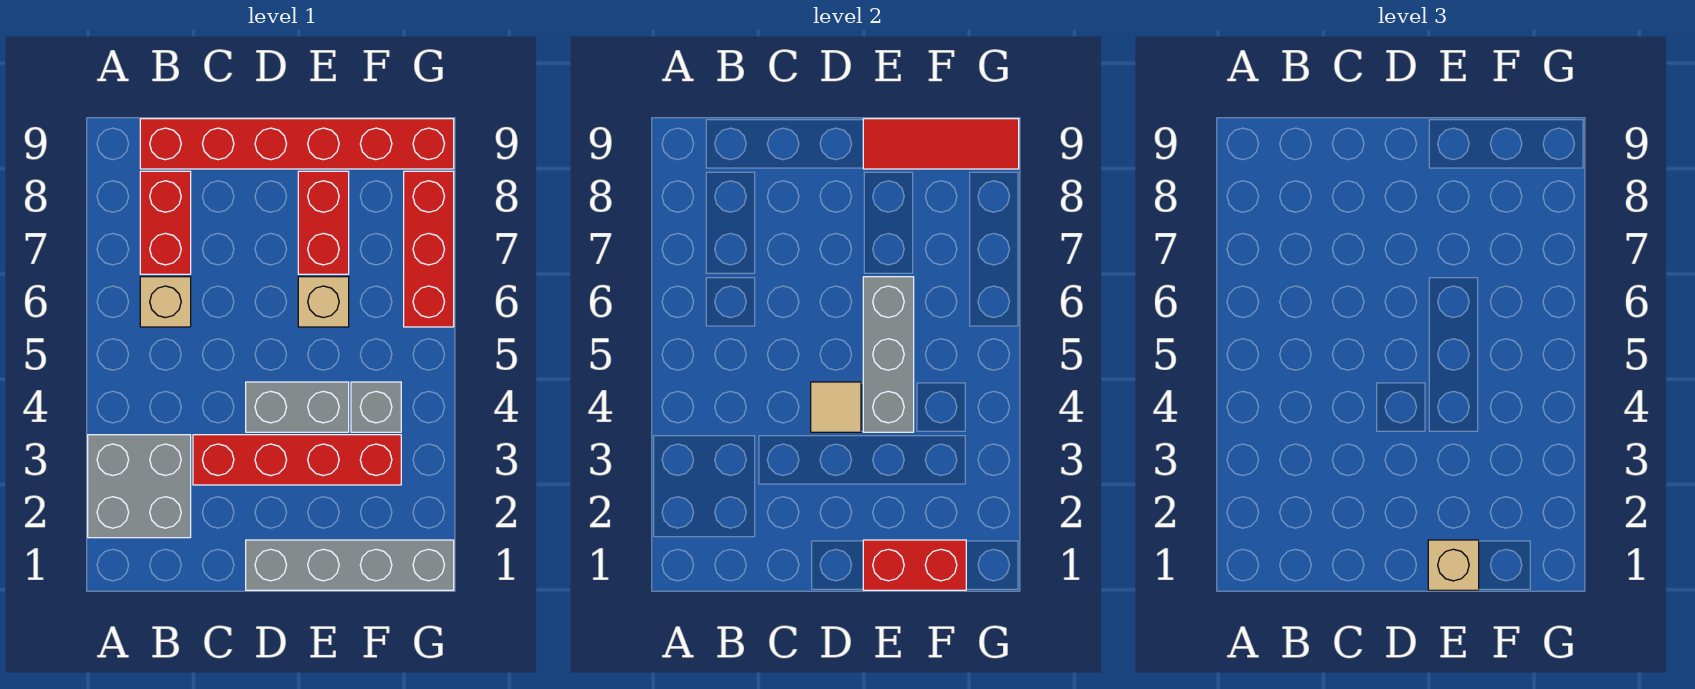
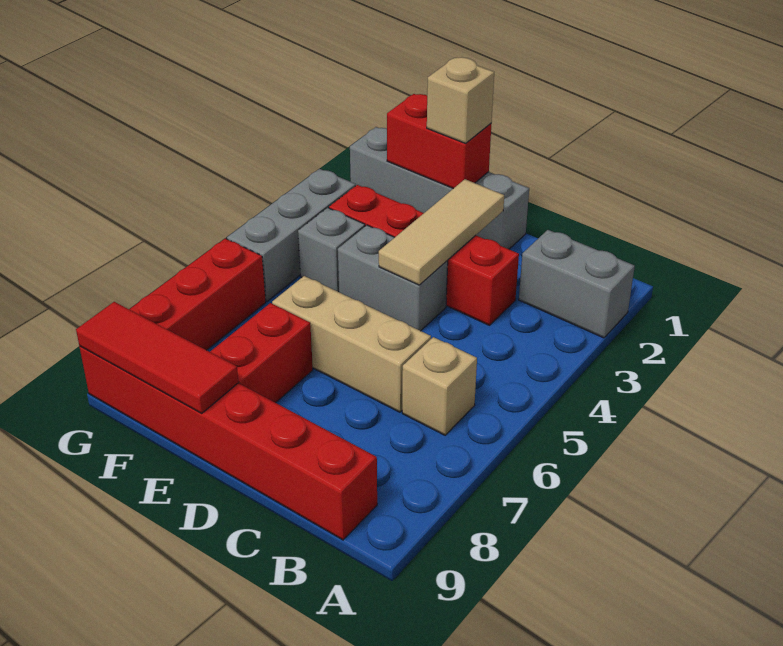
grey 2x2 brick [88,435,191,538] -> grey 1x2 brick [519,230,635,338]
red 1x2 brick [140,171,191,274] -> none
tan 1x1 tile [811,382,861,432] -> tan 1x3 tile [379,179,504,285]
grey 1x3 brick [863,277,914,432] -> grey 1x3 brick moved to [227,169,356,301]
tan 1x1 brick [298,277,349,327] -> tan 1x3 brick [272,276,431,412]

